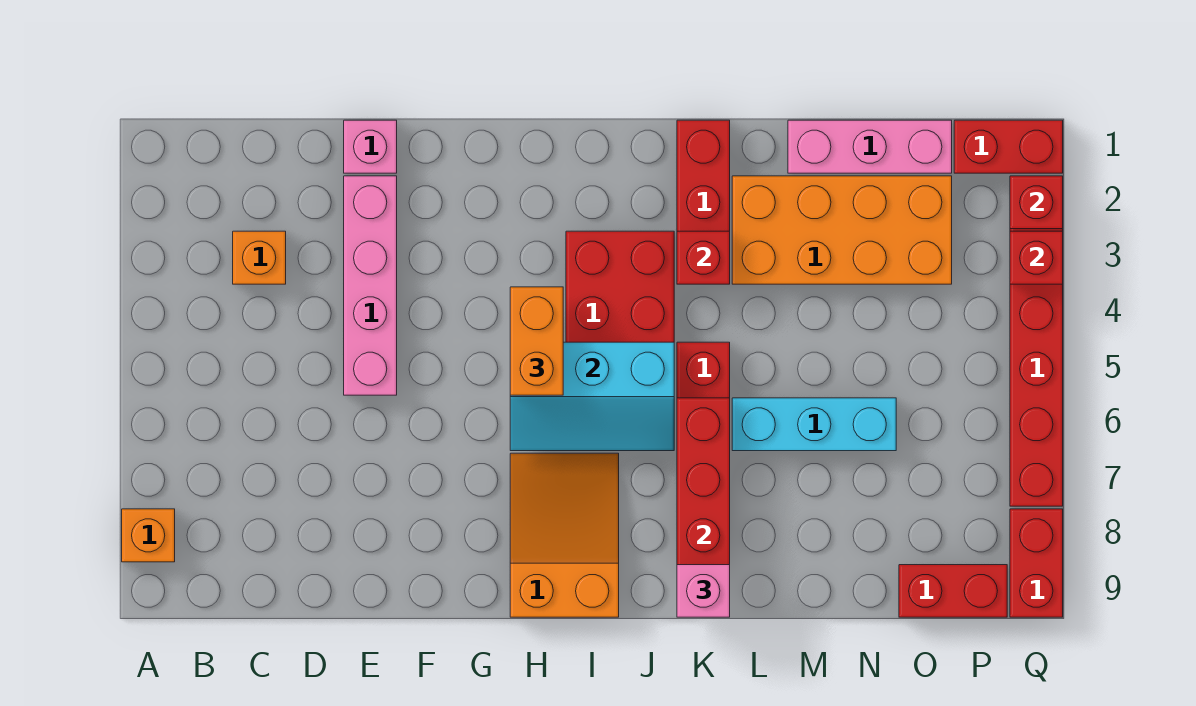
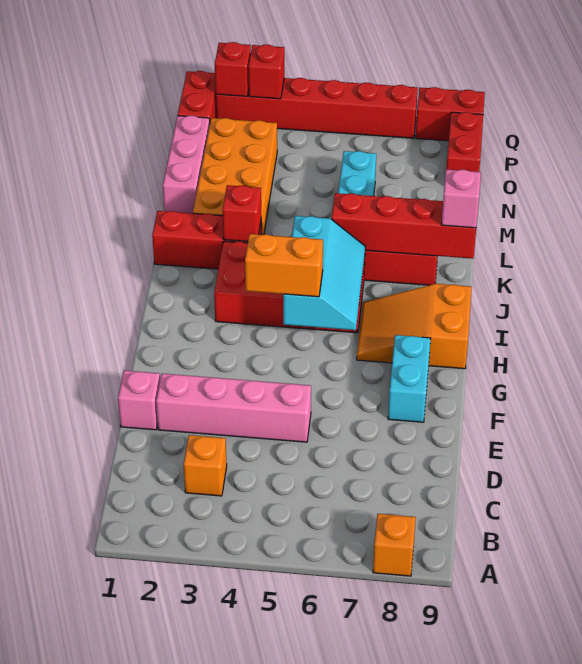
none -> cyan 1x2 brick [388,335,431,422]

